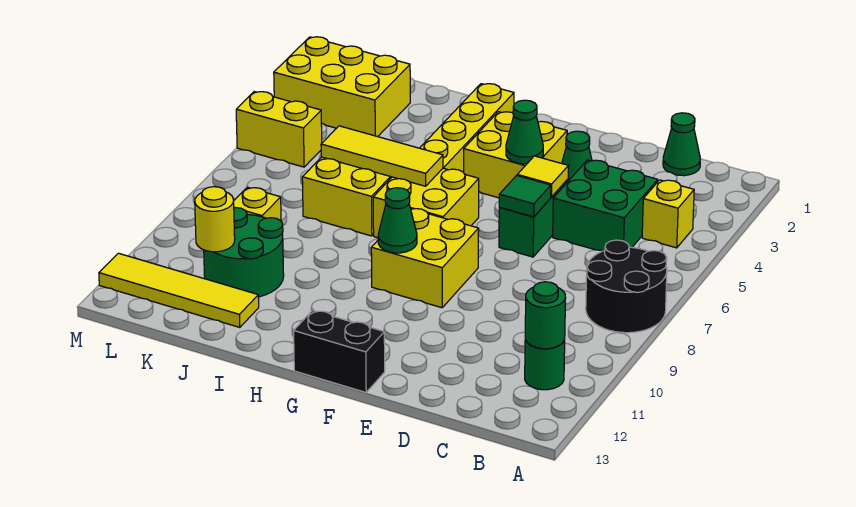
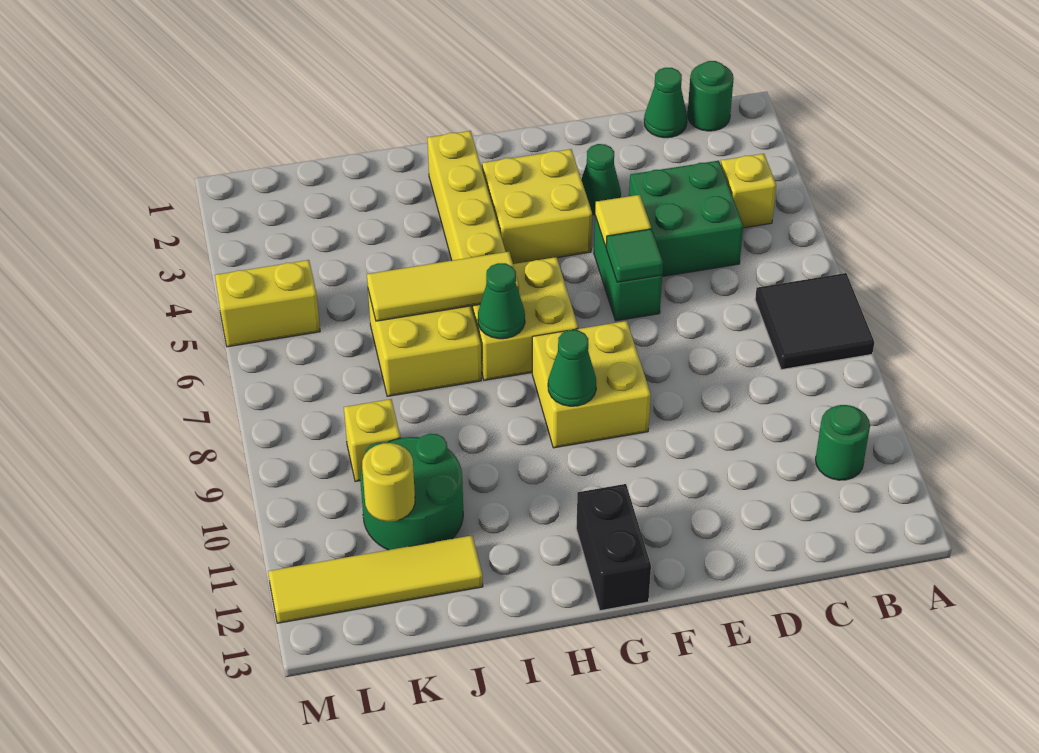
black 2x2 round brick [586,240,667,333] -> black 2x2 tile [755,273,874,370]
green 1x1 round brick [525,282,566,349] -> green 1x1 round brick moved to [688,61,734,131]
green 1x1 cone [506,100,543,164] -> green 1x1 cone moved to [478,263,525,339]
black 1x2 brick [294,310,385,392] -> black 1x2 brick turned to [576,484,651,611]
yellow 2x3 brick [274,37,410,137] -> none

